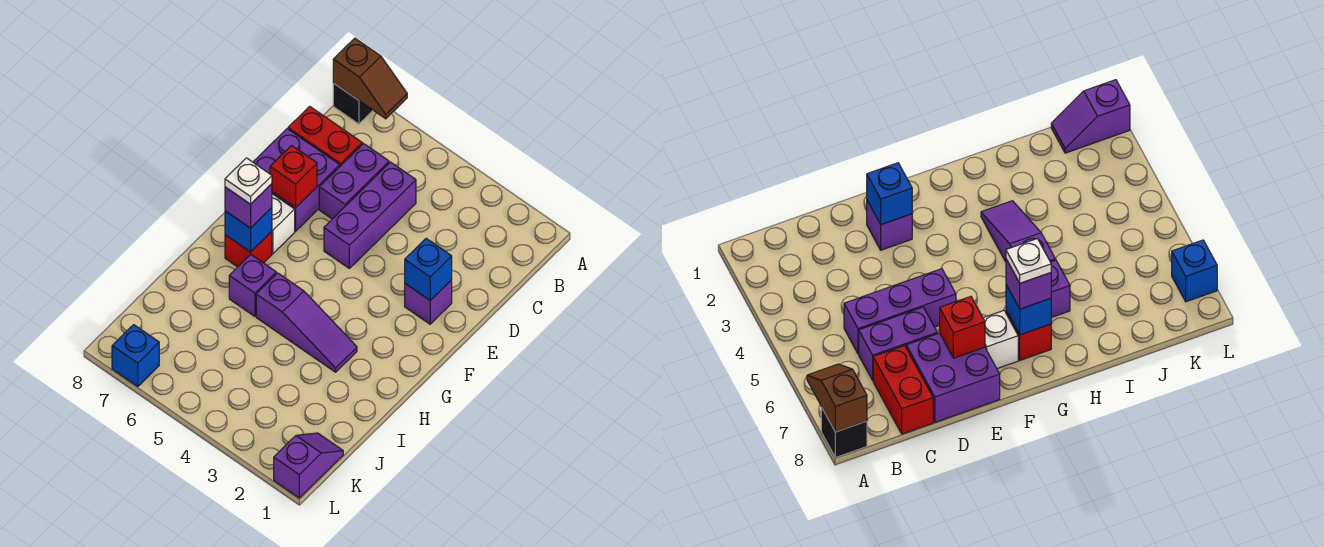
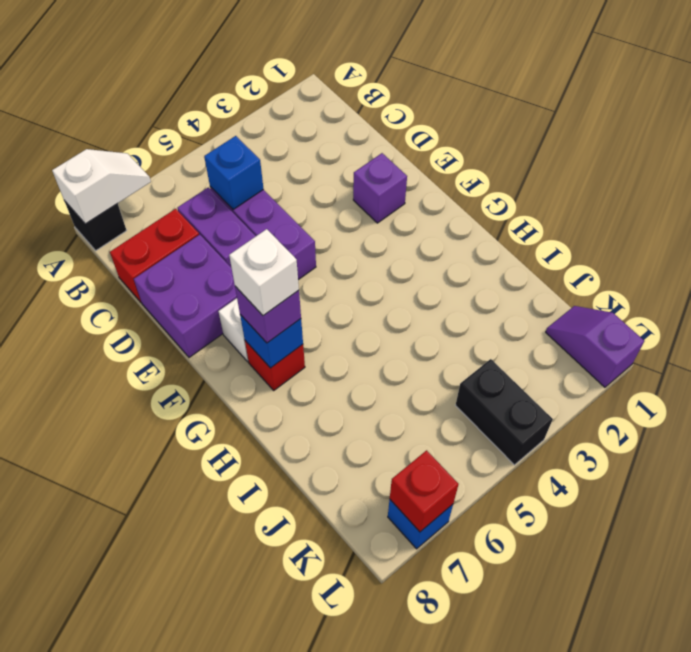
brown 1x2 slope [333,38,407,119] -> white 1x2 slope [52,149,151,224]
blue 1x1 brick [405,238,452,300] -> blue 1x1 brick moved to [204,136,263,210]
red 1x1 brick [270,146,317,208] -> red 1x1 brick moved to [390,450,459,532]
white 1x1 plate [225,158,272,204] -> white 1x1 brick [229,229,299,316]
purple 1x3 slope [256,273,357,372] -> none
purple 1x1 brick [229,255,276,316] -> none
none -> black 1x2 brick [455,359,553,465]

